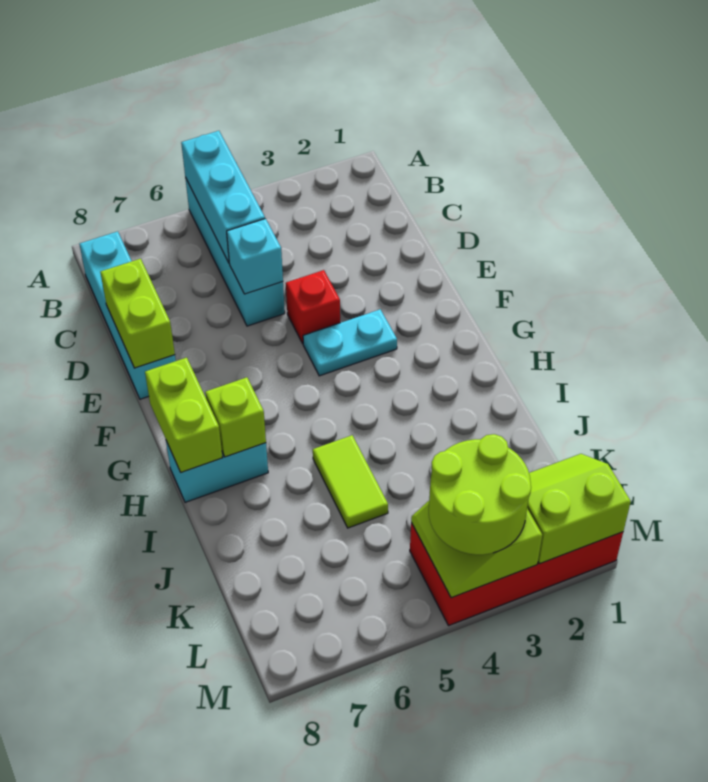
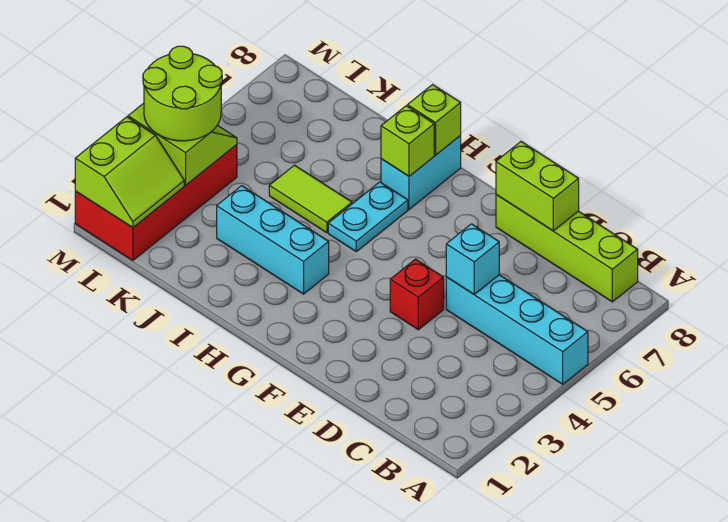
cyan 1x3 brick [181,131,265,262] -> cyan 1x3 brick moved to [217,186,329,294]
cyan 1x4 brick [79,231,176,399] -> lime 1x4 brick [496,195,638,302]
cyan 1x2 plate [303,309,397,376] -> cyan 1x2 plate moved to [328,182,408,252]
lime 1x2 brick [145,358,223,472] -> lime 1x1 brick [407,85,461,155]

